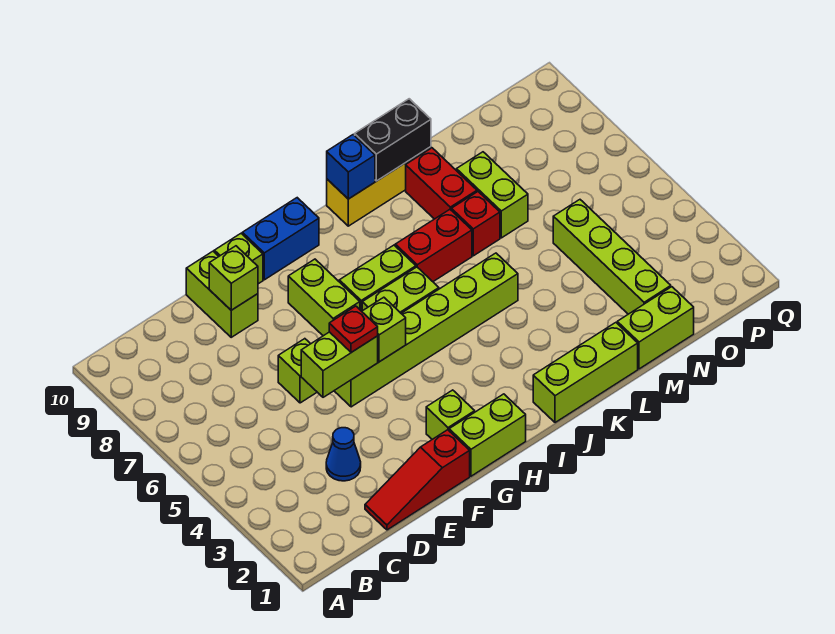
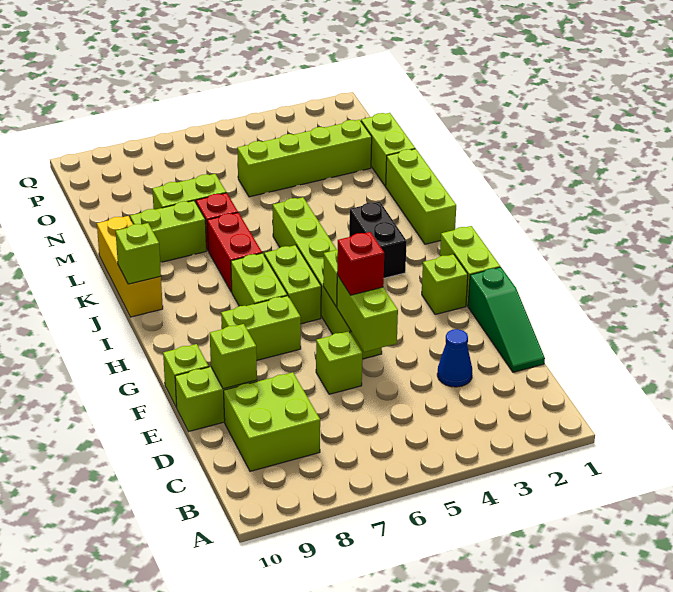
none -> lime 2x2 brick [224,372,320,471]
red 1x3 slope [365,430,470,530] -> green 1x3 slope [468,267,545,372]
red 1x1 plate [329,306,378,352] -> red 1x1 brick [337,232,384,295]
blue 1x2 brick [242,198,319,280] -> none
blue 1x1 brick [327,135,375,199] -> lime 1x1 brick [116,223,161,284]
black 1x2 brick [355,99,431,181] -> black 1x2 brick moved to [349,202,407,278]
red 1x2 brick [406,148,477,219] -> lime 1x2 brick [130,201,206,262]

